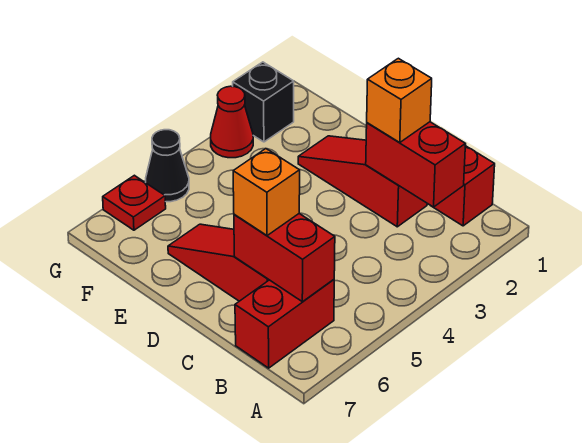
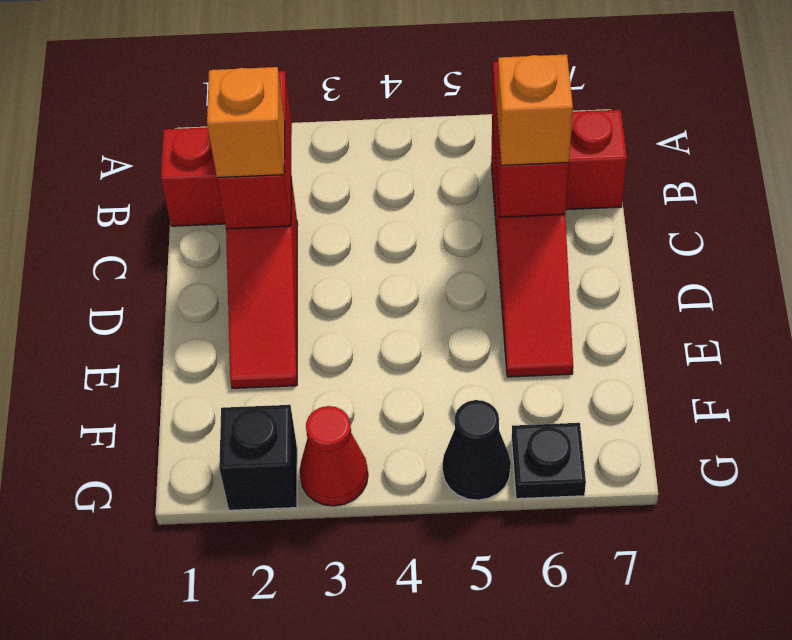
red 1x1 plate [103,175,166,230] -> black 1x1 plate [512,423,586,499]

